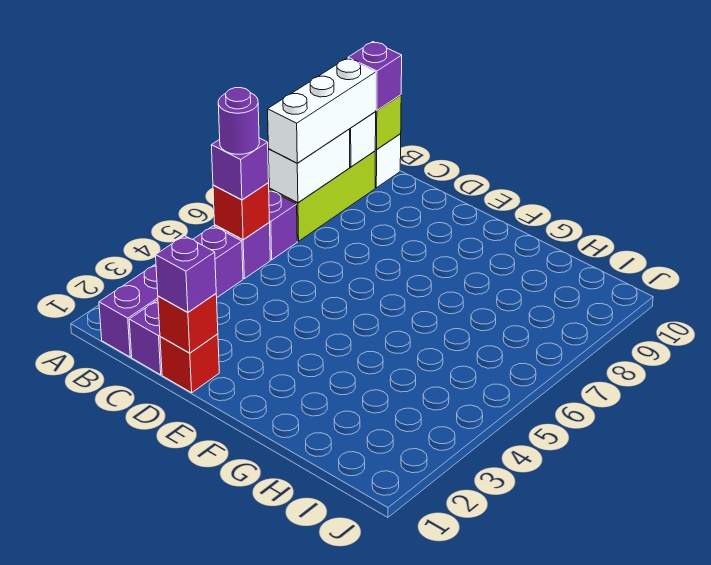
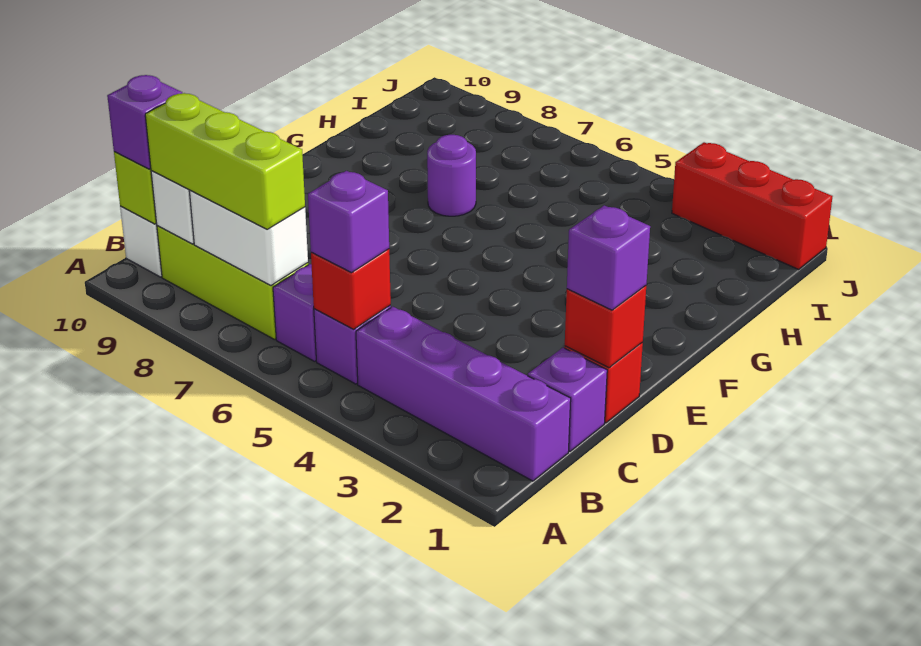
purple 1x1 round brick [218,88,259,154] -> purple 1x1 round brick moved to [427,135,476,216]
white 1x3 brick [268,58,376,163] -> lime 1x3 brick [145,93,305,229]
none -> red 1x3 brick [672,142,833,269]

